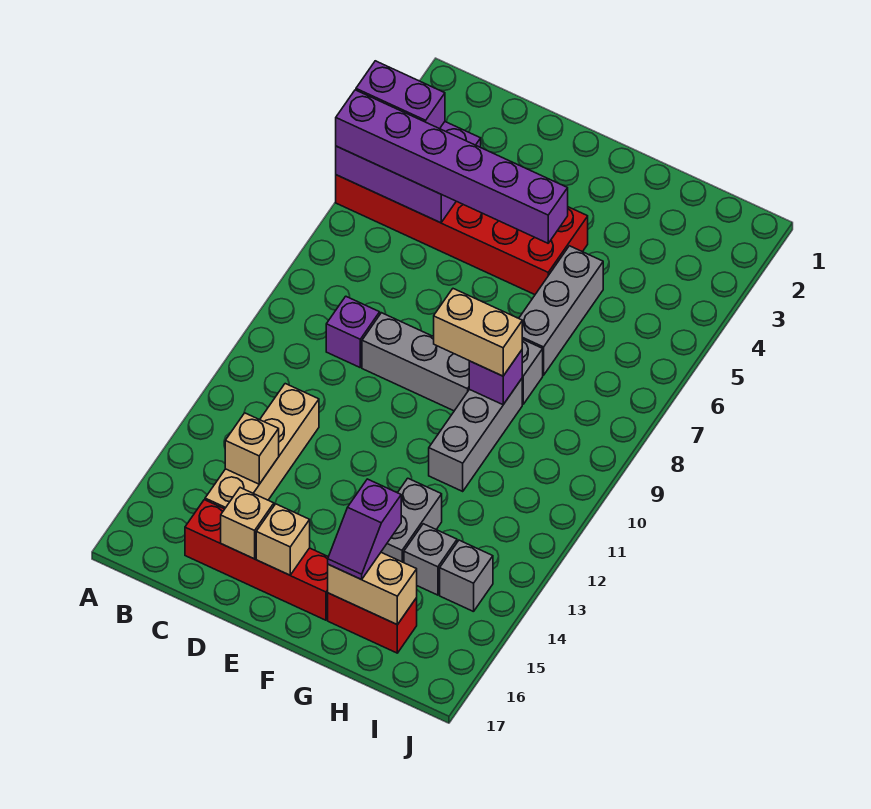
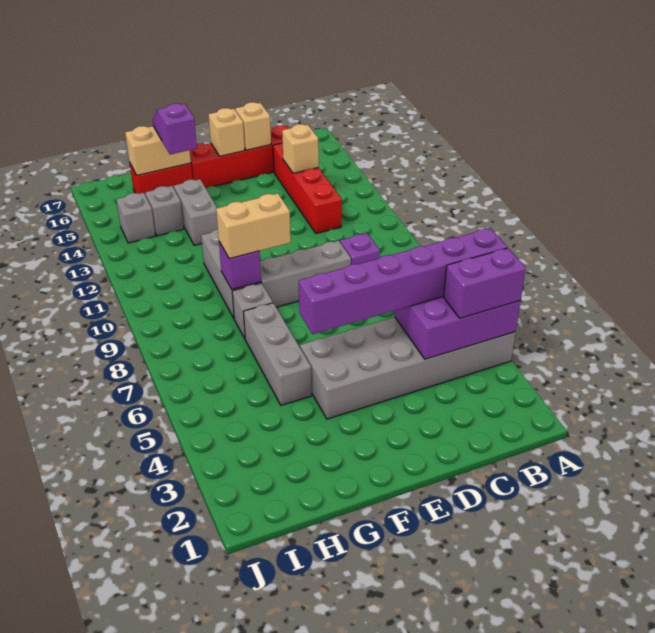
red 2x6 brick [336,175,588,295] -> grey 2x6 brick [300,317,516,419]
tan 1x4 brick [205,384,319,509] -> red 1x4 brick [273,143,342,234]

